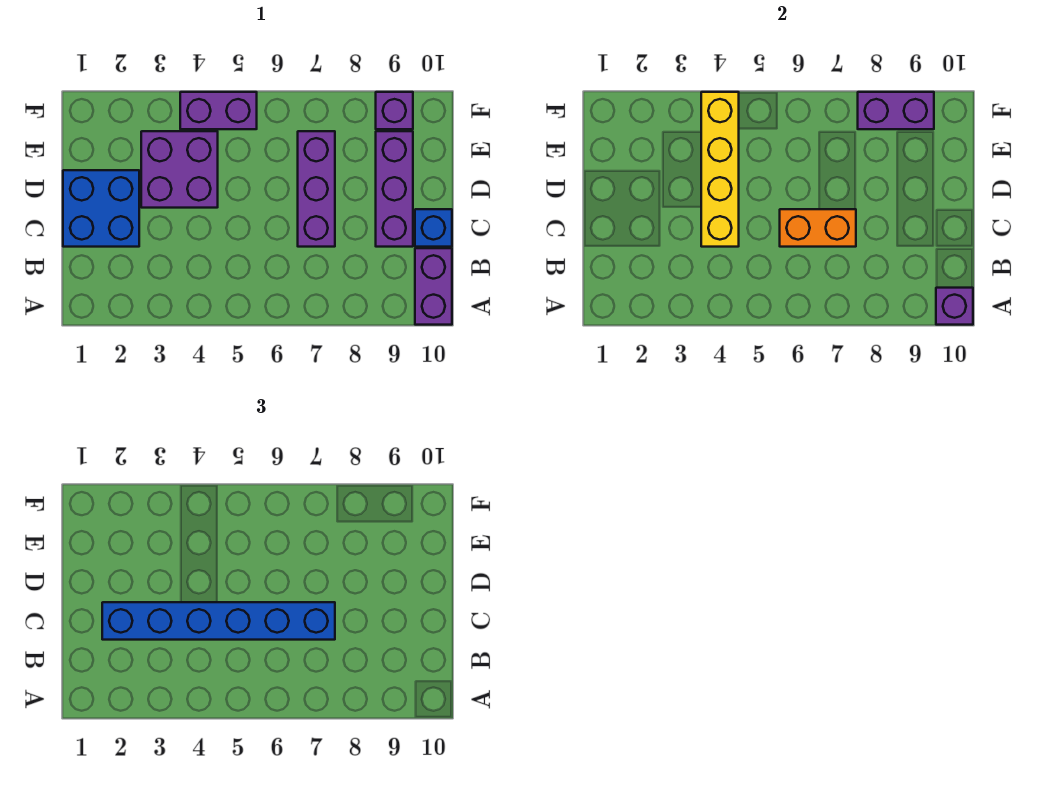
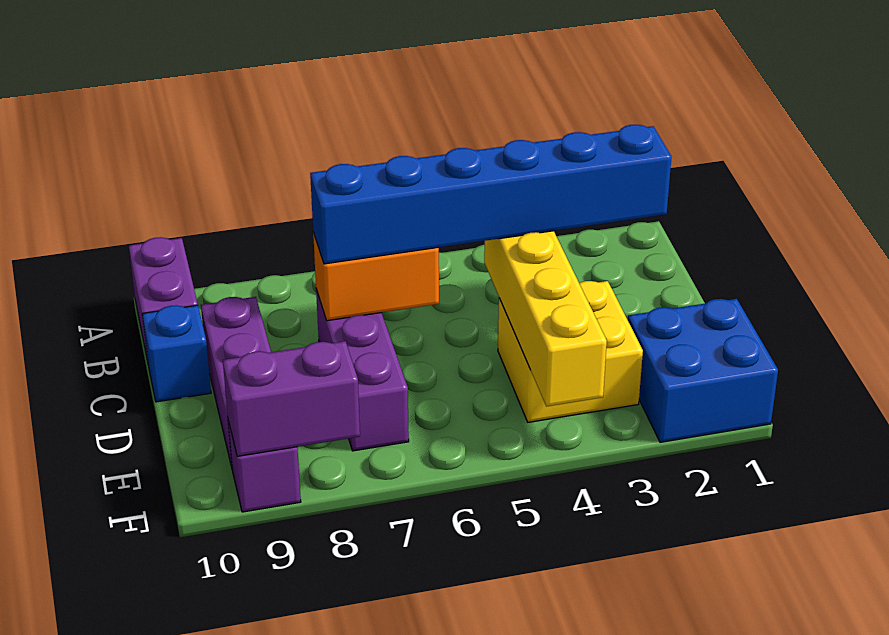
purple 1x1 brick [936,288,973,325] -> none
blue 2x2 brick [63,170,139,247] -> blue 2x2 brick moved to [628,299,778,442]
purple 2x2 brick [141,131,218,208] -> yellow 2x2 brick [498,281,643,422]
purple 1x2 brick [180,92,257,129] -> none

